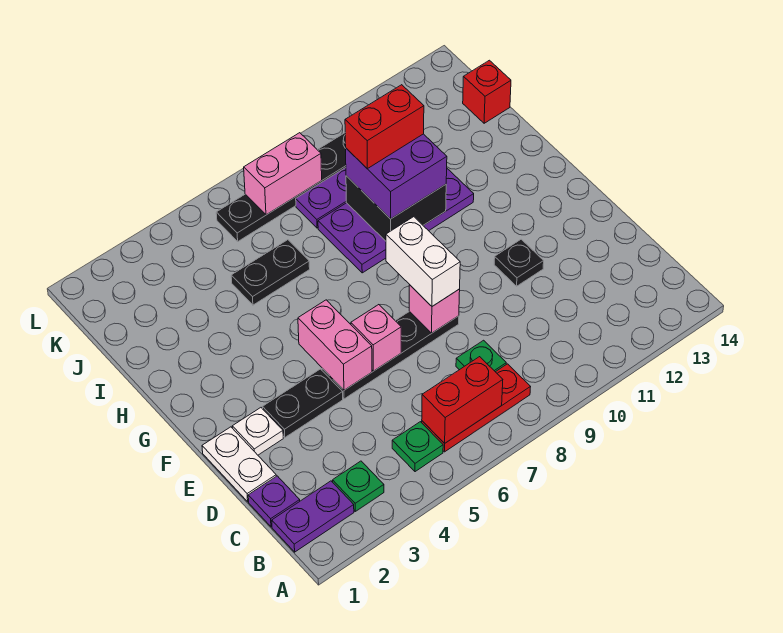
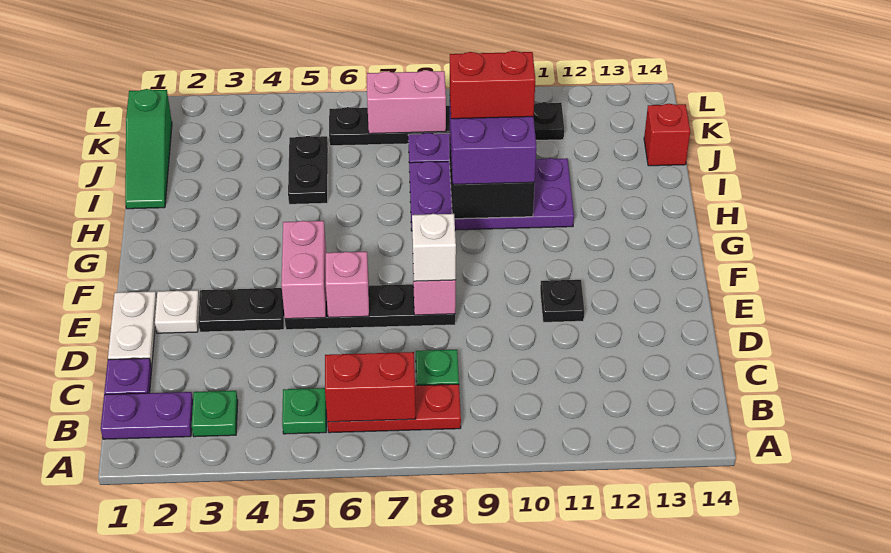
white 1x2 brick [386,217,460,306] -> white 1x1 brick [412,213,456,281]
none -> green 1x3 slope [125,89,172,209]
black 1x2 plate [231,240,310,305] -> black 1x2 plate turned to [288,136,328,204]

